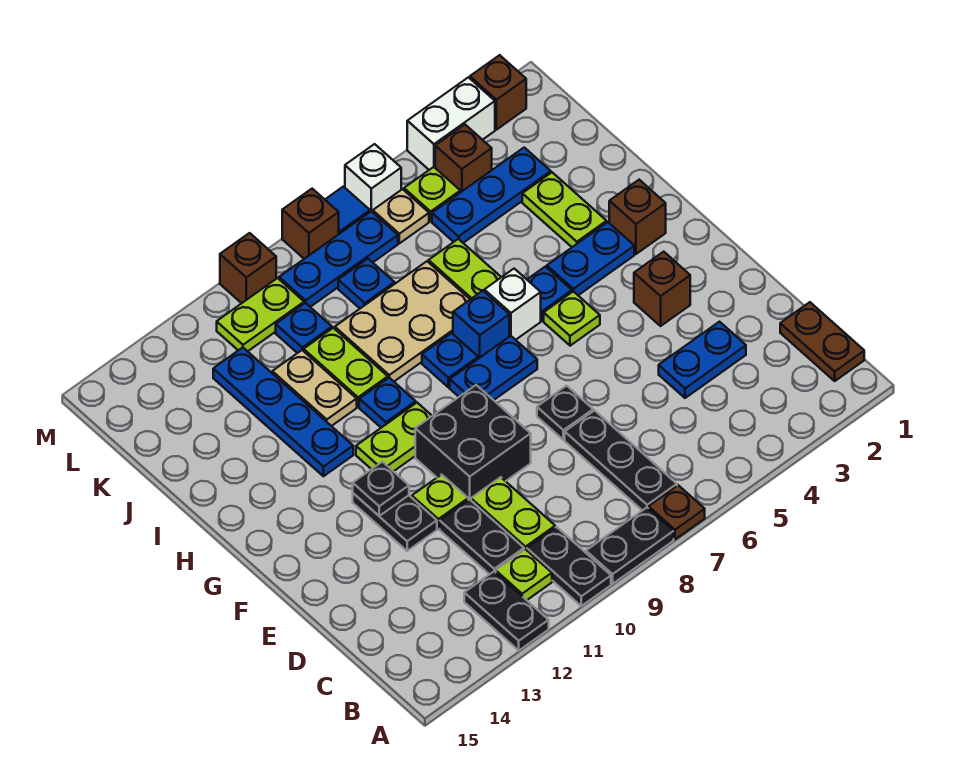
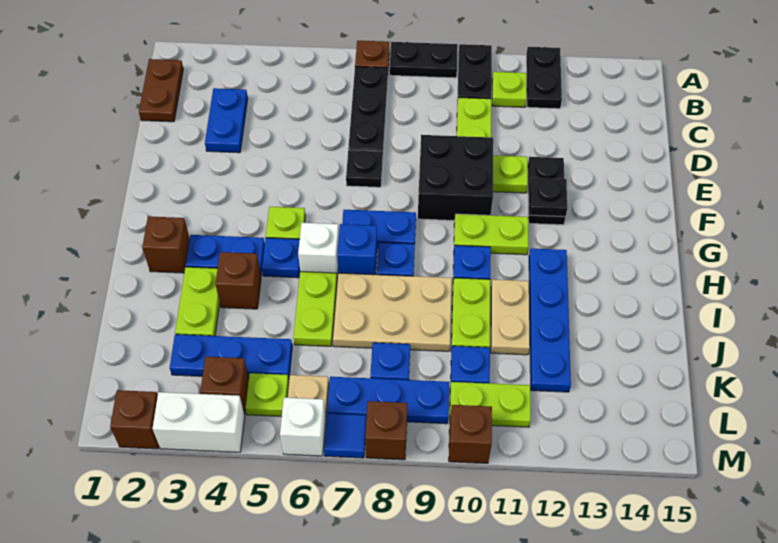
black 1x2 plate [440,499,524,574] -> none
blue 1x2 plate [659,322,746,398] -> blue 1x2 plate turned to [205,88,248,153]
brown 1x1 brick [634,252,690,326] -> brown 1x1 brick moved to [215,252,261,309]

